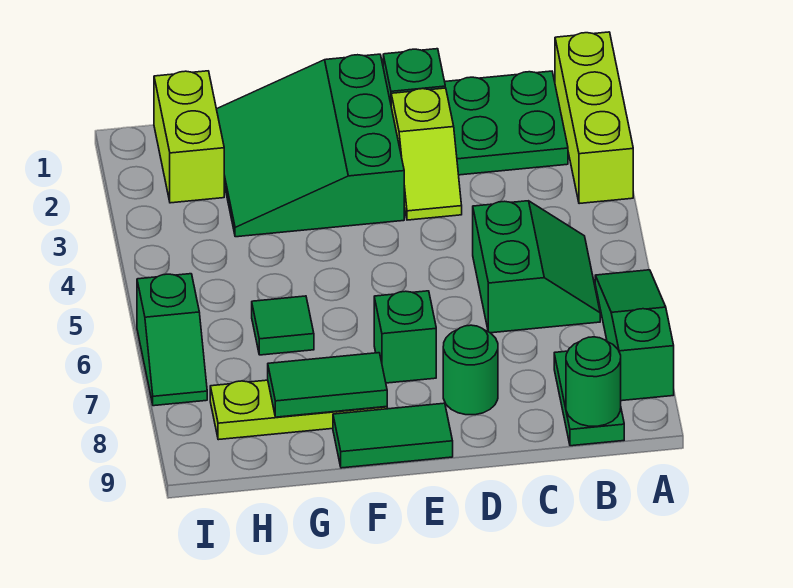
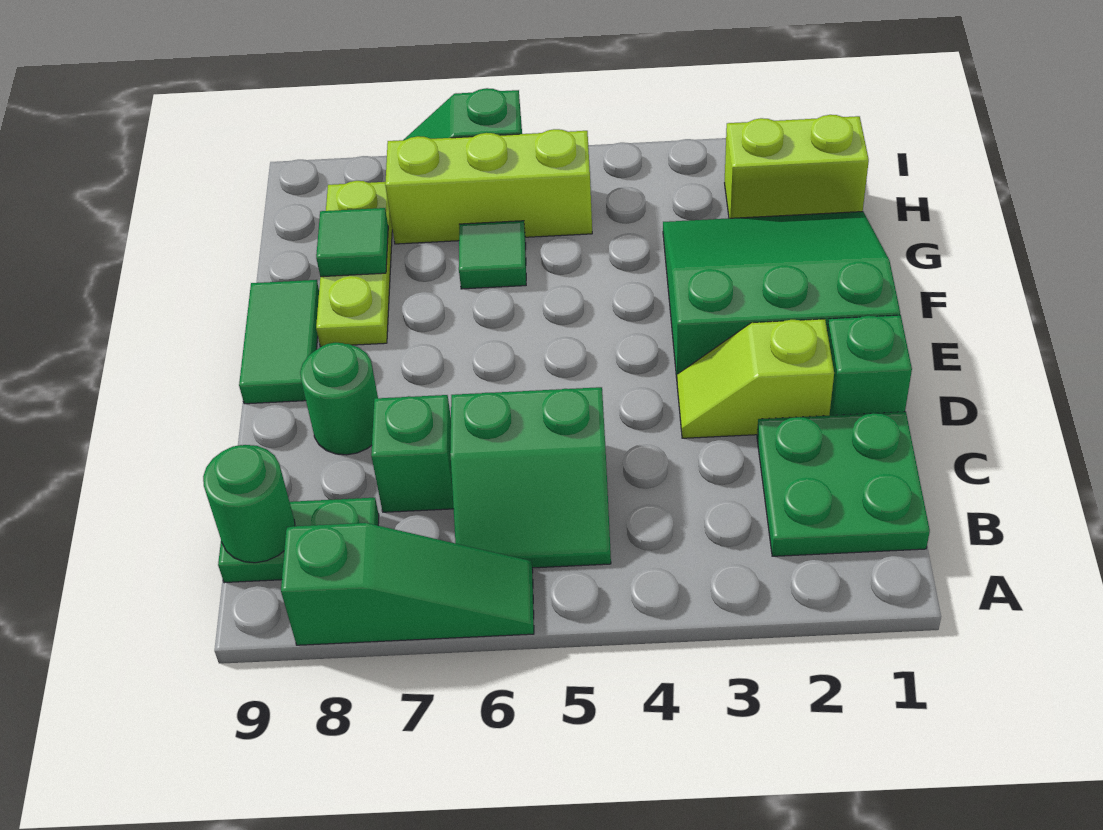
lime 1x3 brick [555,32,633,204] -> lime 1x3 brick moved to [385,129,592,244]
green 1x1 brick [374,291,436,383] -> green 1x1 brick moved to [371,395,454,512]
green 1x2 tile [268,353,387,417] -> green 1x1 tile [316,208,388,277]

